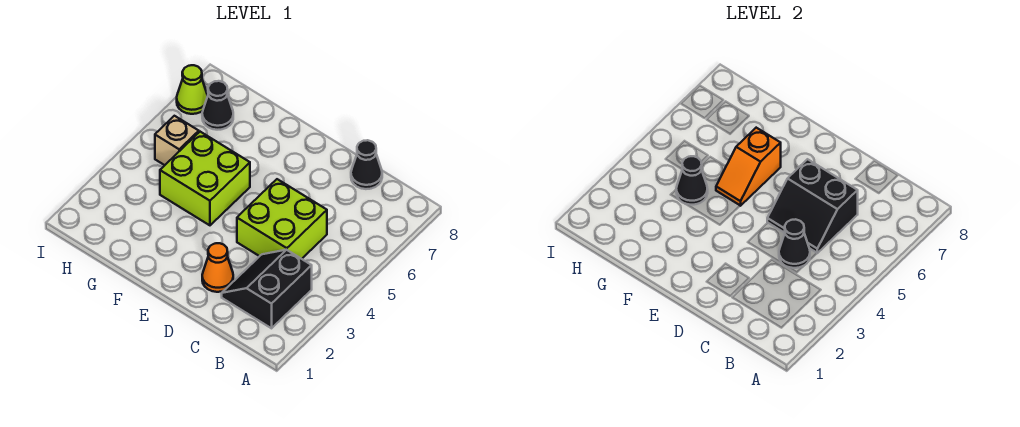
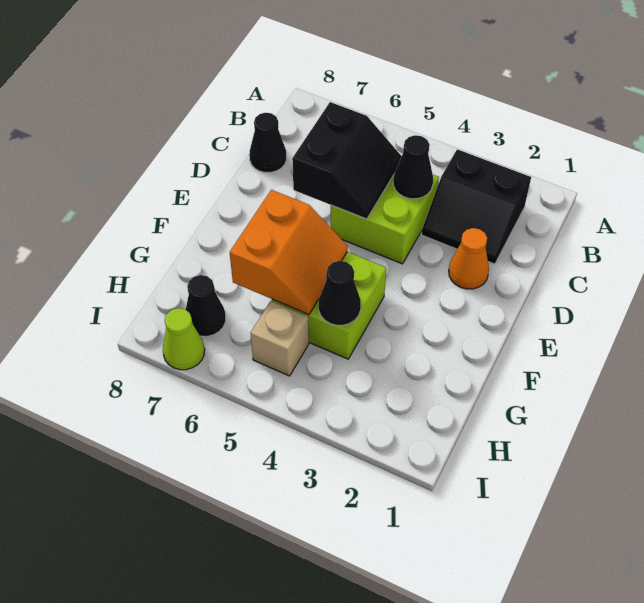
orange 1x2 slope [716,128,781,206] -> orange 2x2 slope [230,190,348,315]

